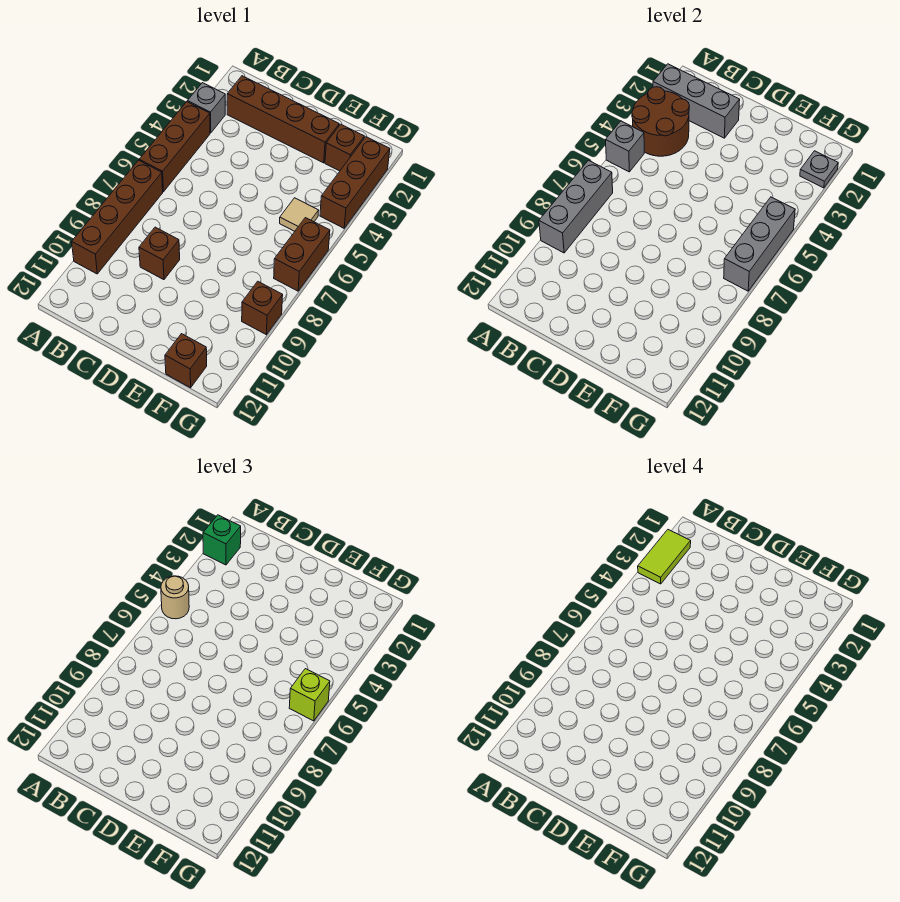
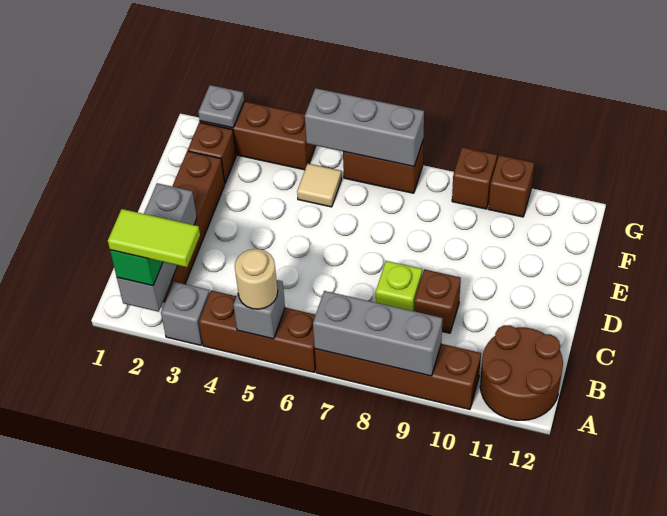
brown 2x2 round brick [632,87,689,156] -> brown 2x2 round brick moved to [480,325,563,420]
brown 1x1 brick [165,334,207,388] -> brown 1x1 brick moved to [489,155,534,217]
lime 1x1 brick [289,669,330,721] -> lime 1x1 brick moved to [376,261,422,311]

